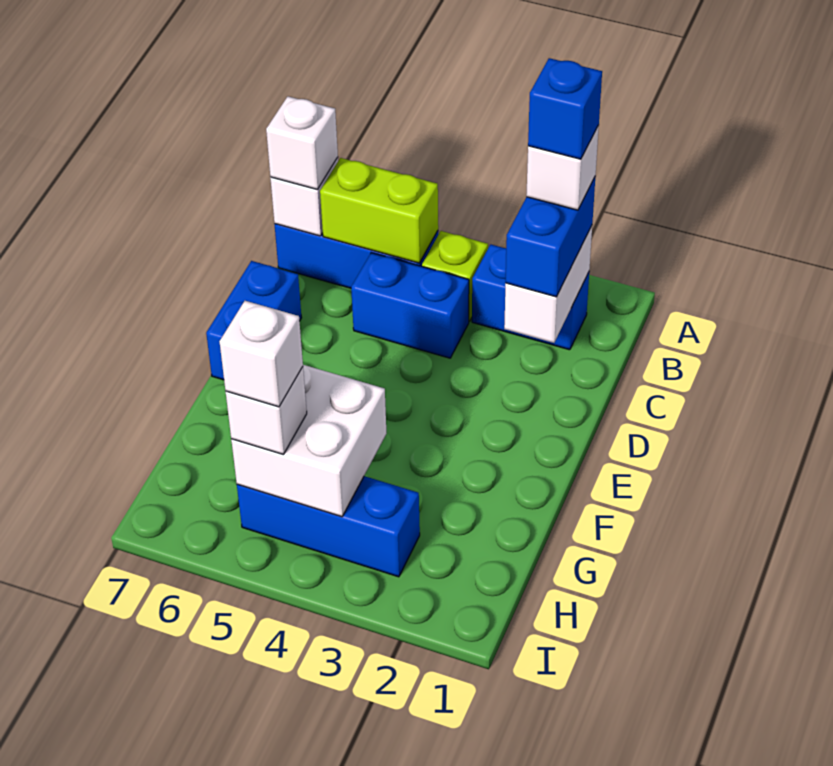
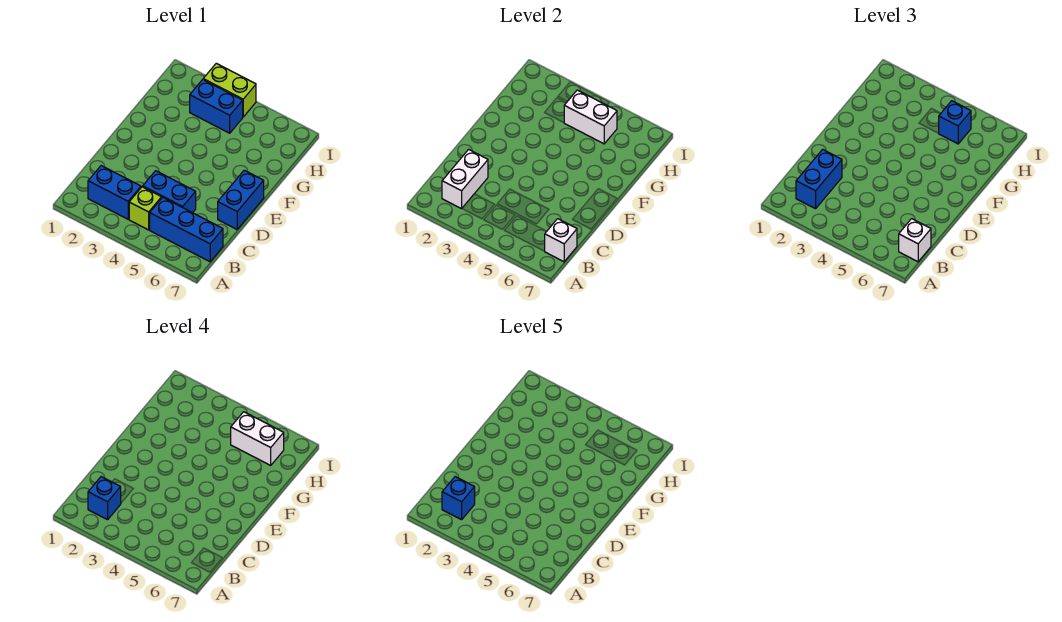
white 1x1 brick [526,126,599,210] -> blue 1x1 brick [88,477,121,520]
lime 1x2 brick [320,158,438,263] -> lime 1x2 brick moved to [203,63,256,117]
white 2x2 brick [231,365,387,517] -> white 1x2 brick [564,90,617,144]
blue 1x3 brick [237,476,420,577] -> blue 1x2 brick [190,80,243,133]
white 1x1 brick [226,367,307,455] -> blue 1x1 brick [939,101,971,144]
white 1x1 brick [219,301,303,407] -> white 1x2 brick [231,412,284,465]

